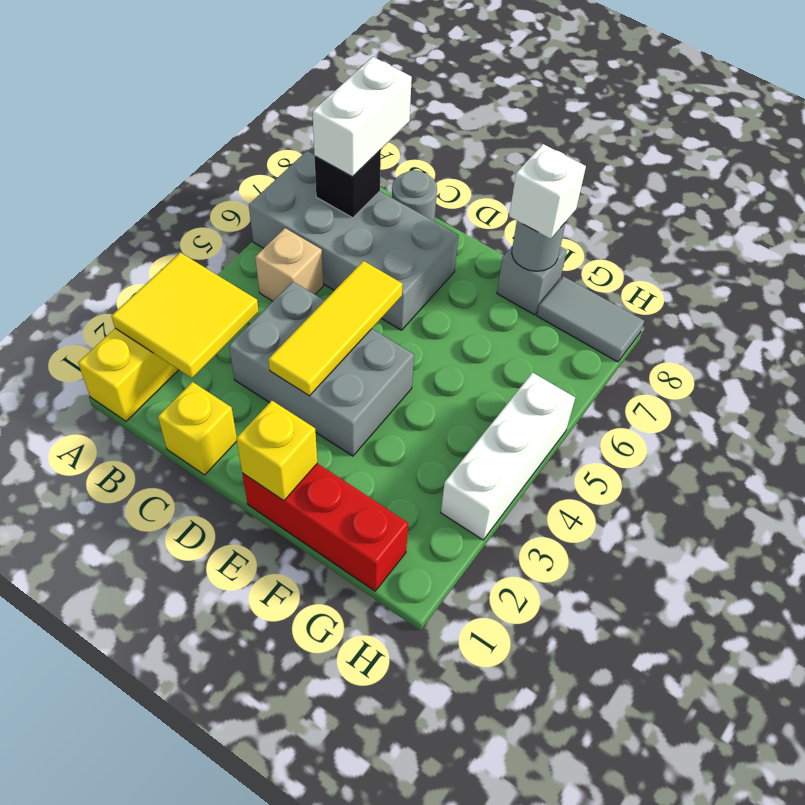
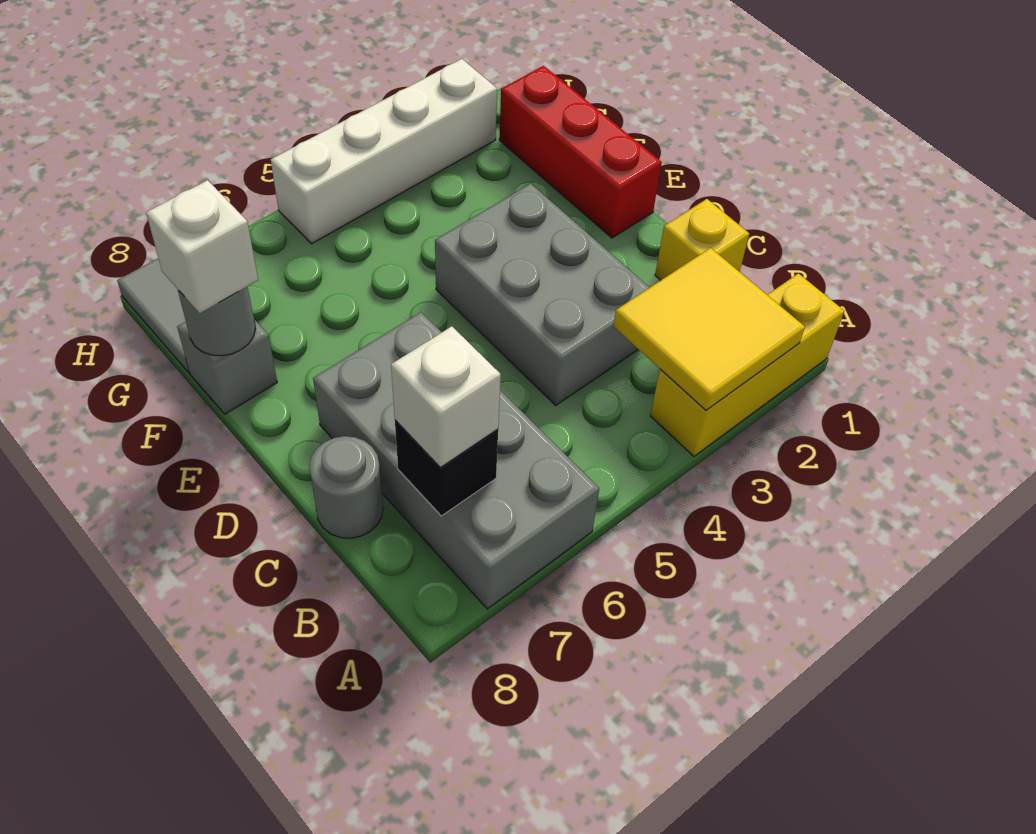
tan 1x1 brick [255,228,323,301] -> none
white 1x2 brick [312,57,412,177] -> white 1x1 brick [391,326,501,468]
yellow 1x3 tile [268,261,403,396] -> none
yellow 1x1 brick [236,401,317,501] -> none
white 1x3 brick [441,373,575,540] -> white 1x4 brick [271,59,497,244]

